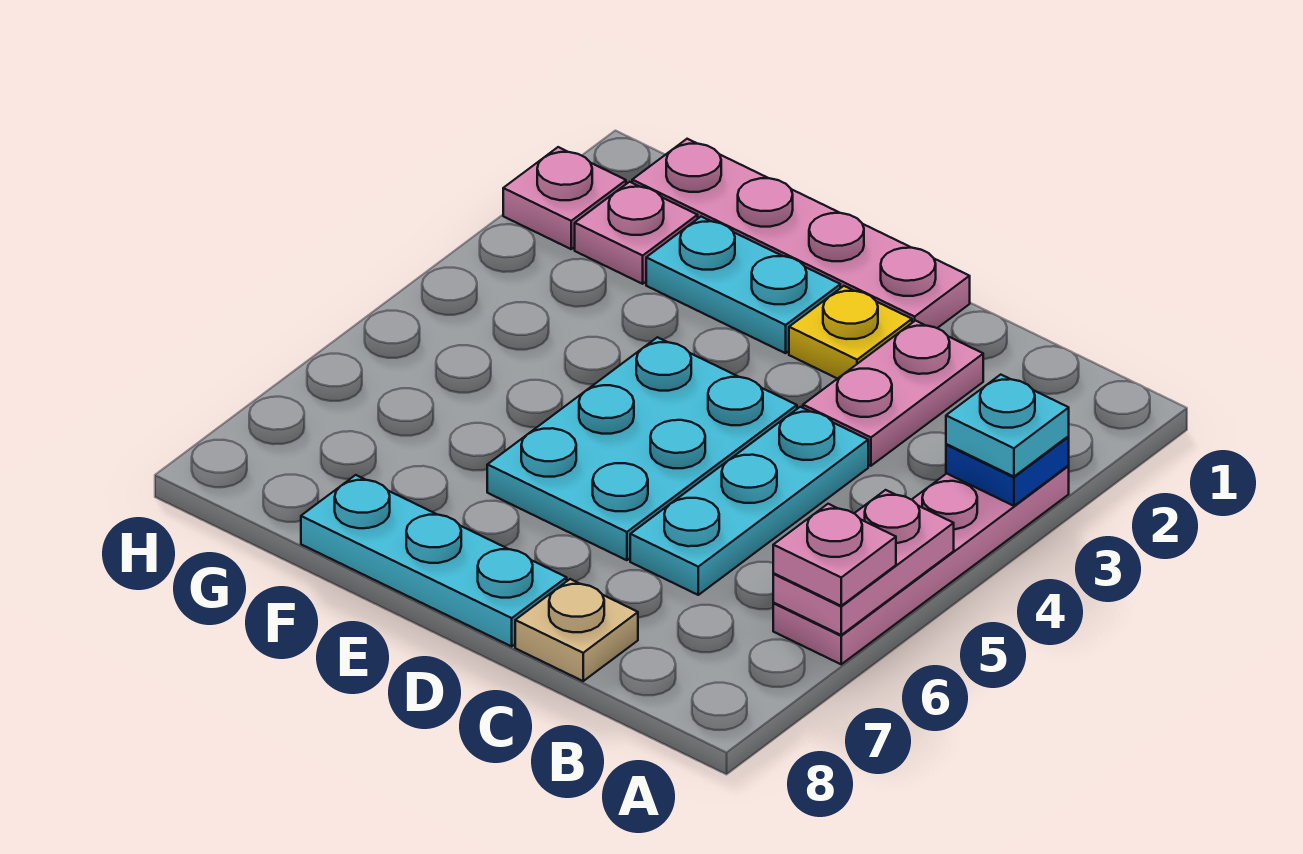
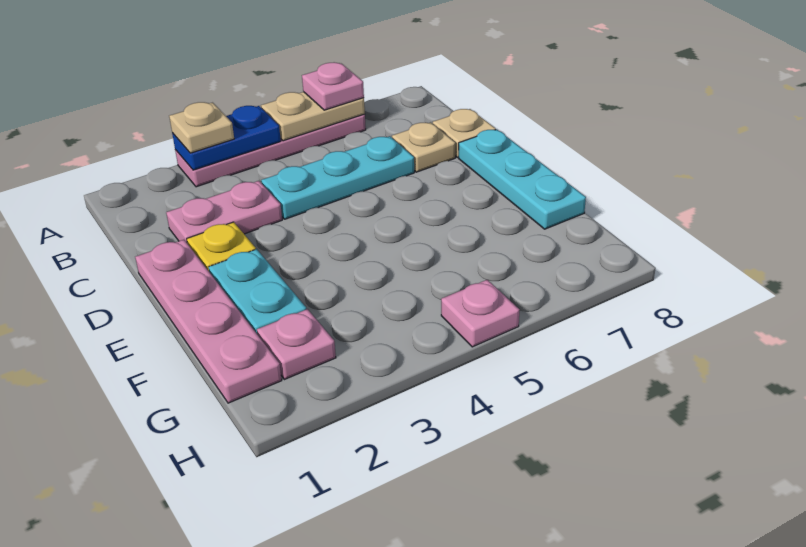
blue 1x1 plate [946,437,1069,506] -> blue 1x2 plate [172,106,281,170]
cyan 1x1 plate [946,375,1069,477] -> tan 1x1 plate [169,102,234,153]
pink 1x2 plate [773,490,954,635] -> tan 1x2 plate [261,92,365,141]
none -> tan 1x1 plate [392,122,455,172]
cyan 2x3 plate [487,337,797,560] -> none
pink 1x1 plate [503,147,626,249] -> pink 1x1 plate moved to [441,280,520,347]

